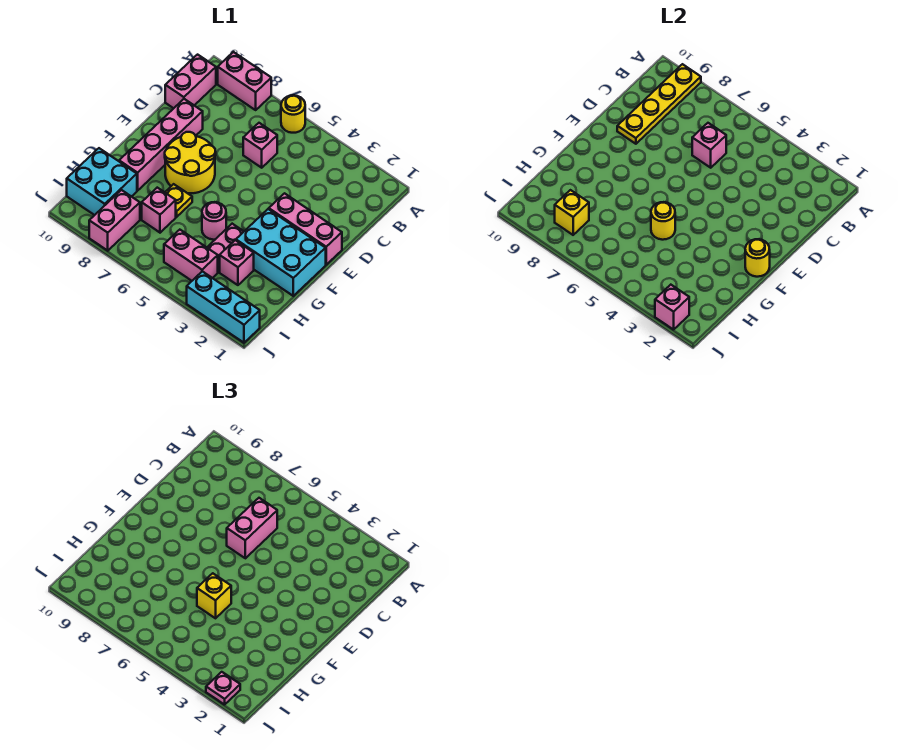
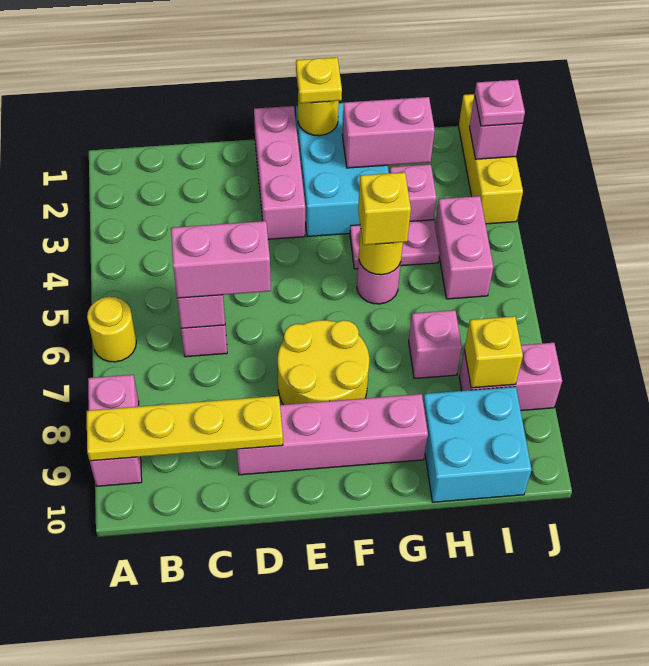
pink 1x2 brick [165,55,216,108] -> pink 1x2 brick moved to [342,97,435,168]
yellow 1x1 plate [165,184,192,217] -> yellow 1x1 plate moved to [296,57,342,103]
cyan 1x3 brick [187,271,260,343] -> yellow 1x3 brick [459,94,523,224]

